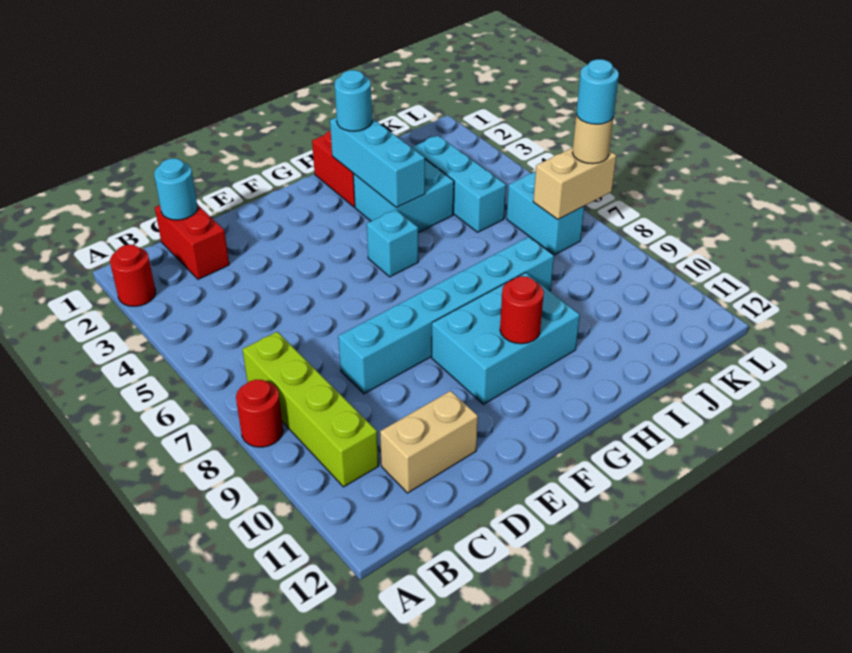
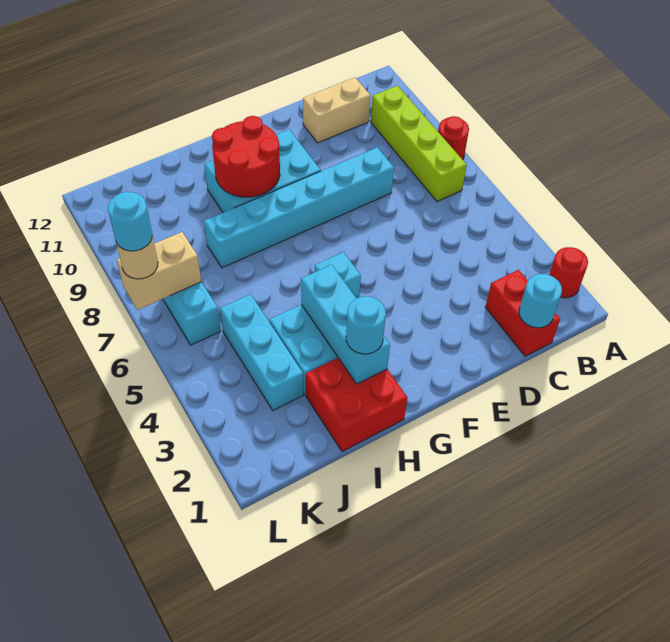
red 1x1 round brick [500,276,544,344] -> red 2x2 round brick [212,116,280,197]

